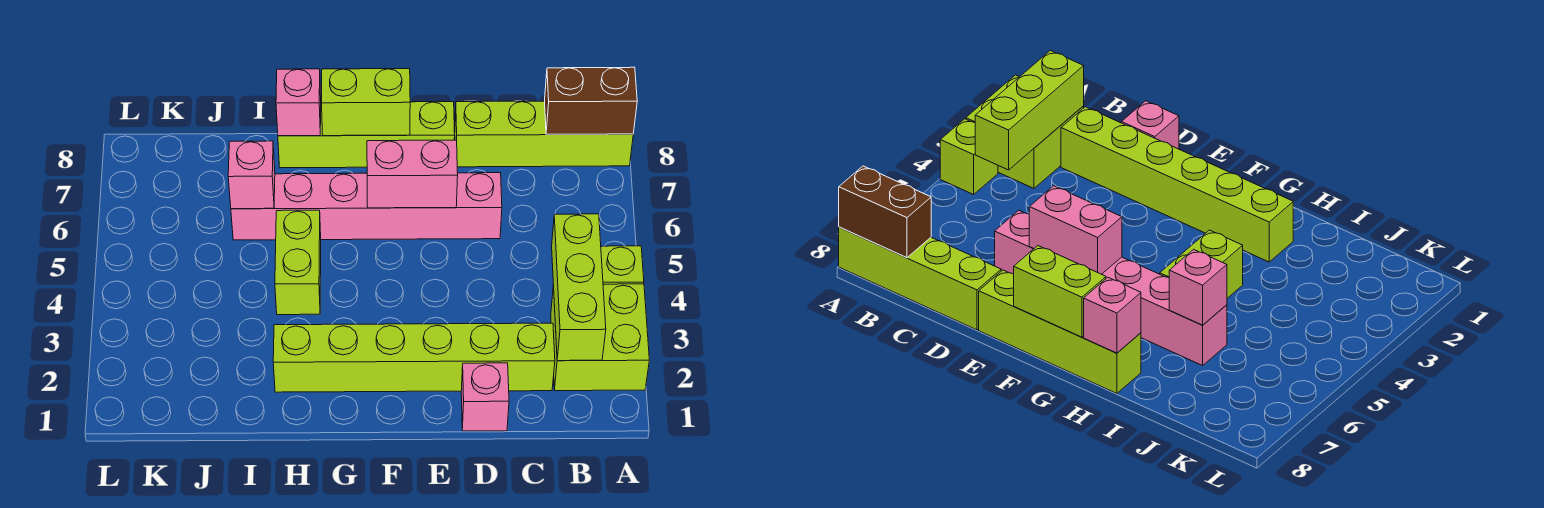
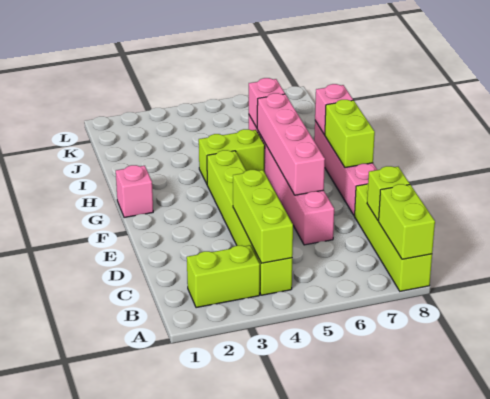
lime 2x2 brick [551,284,649,391] -> lime 1x2 brick [187,245,260,308]
lime 1x1 brick [601,246,644,284] -> lime 1x1 brick moved to [367,166,410,221]
brown 1x2 brick [545,67,637,134] -> lime 1x2 brick [379,184,435,259]
lime 1x3 brick [552,214,606,361] -> lime 1x3 brick turned to [233,170,293,263]
lime 1x6 brick [273,323,555,392] -> lime 1x6 brick moved to [207,150,292,295]
pink 1x1 brick [461,363,509,431] -> pink 1x1 brick moved to [116,165,153,218]
pink 1x2 brick [367,140,458,208] -> pink 1x4 brick [257,93,325,195]
lime 1x4 brick [278,102,455,168] -> pink 1x4 brick [314,121,377,216]

